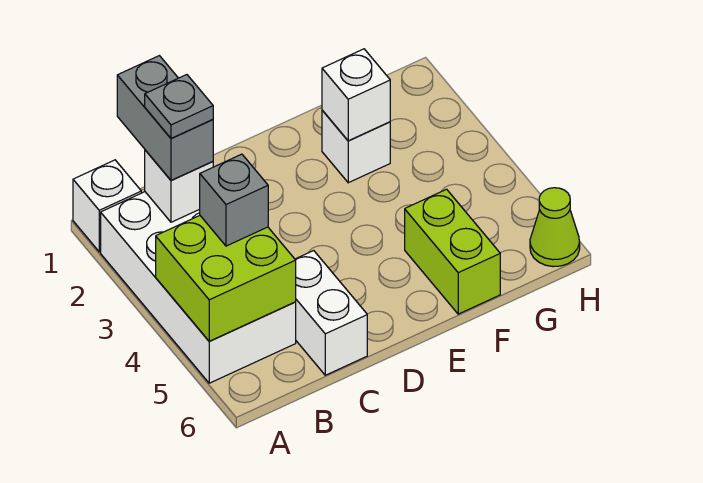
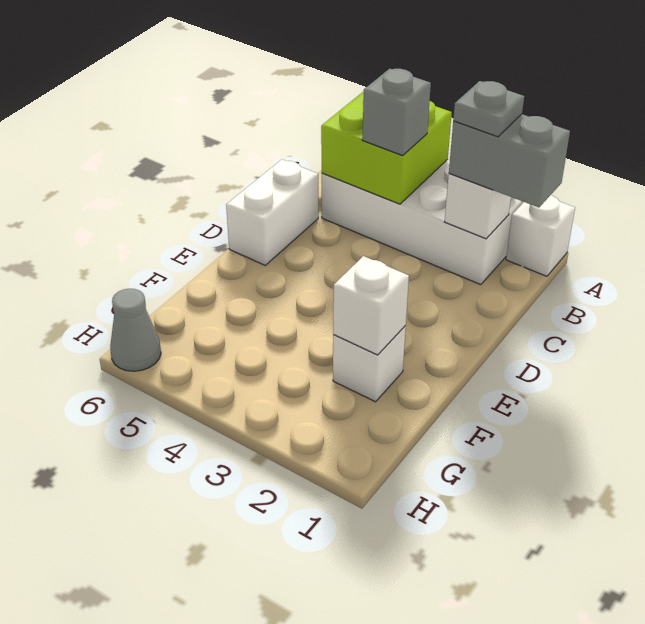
white 1x2 brick [295,251,367,375] -> white 1x2 brick turned to [226,159,318,265]
lime 1x2 brick [405,189,500,314] -> none
lime 1x1 cone [530,188,580,267] -> grey 1x1 cone [110,289,161,371]

